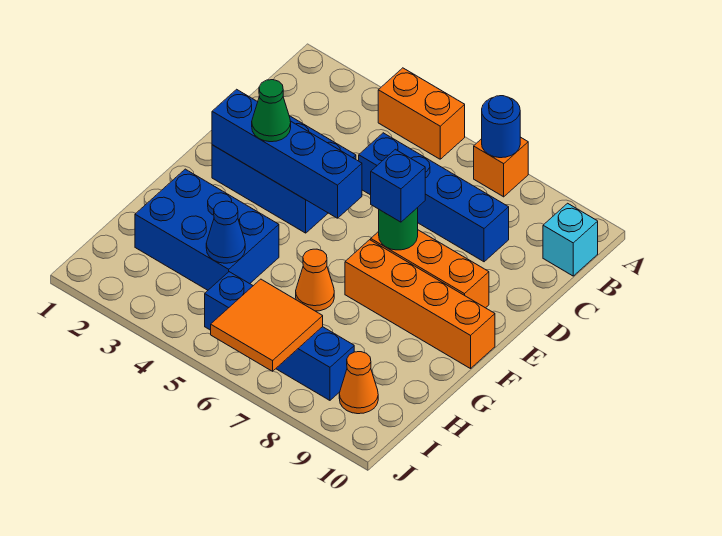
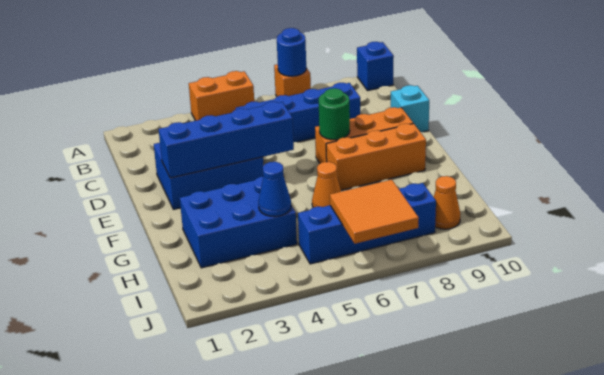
cyan 1x1 brick [543,203,598,276] -> cyan 1x1 brick moved to [391,85,429,132]
green 1x1 cone [252,80,291,142] -> none
blue 1x1 brick [371,149,425,222] -> blue 1x1 brick moved to [357,42,394,91]
orange 1x4 brick [345,240,495,369] -> orange 1x3 brick [326,124,426,190]

